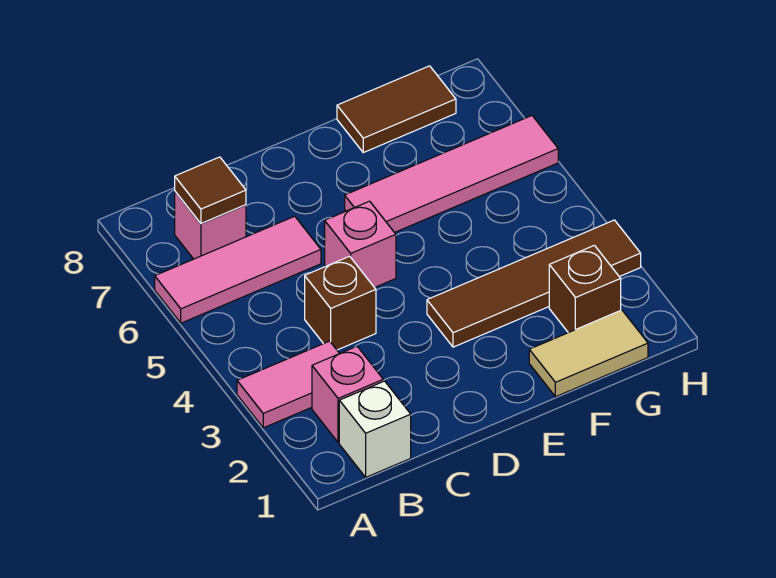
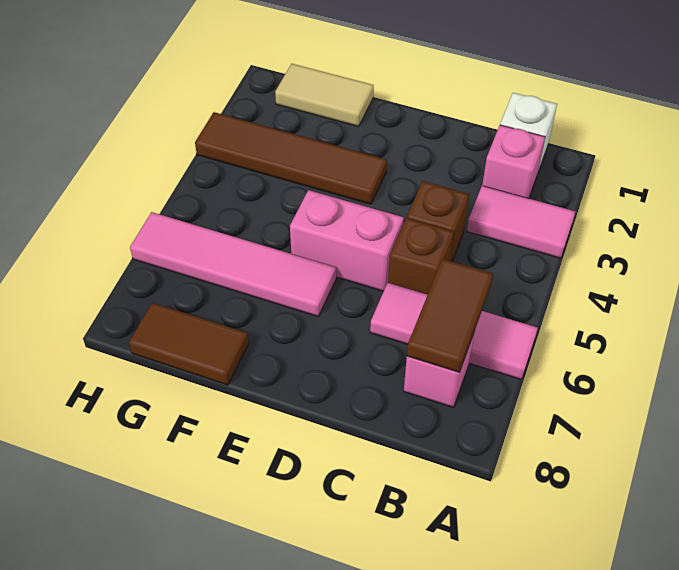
brown 1x1 tile [175,157,246,223] -> brown 1x2 tile [407,259,493,372]
pink 1x1 brick [325,201,396,288] -> pink 1x2 brick [290,190,404,291]
brown 1x1 brick [549,245,621,333] -> brown 1x1 brick moved to [388,218,454,295]

